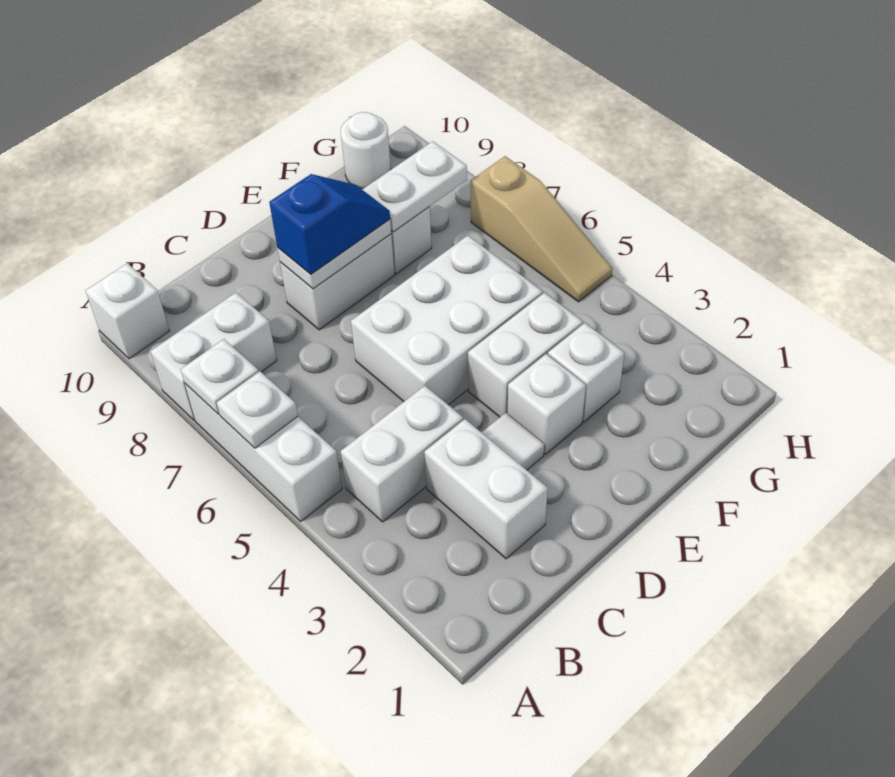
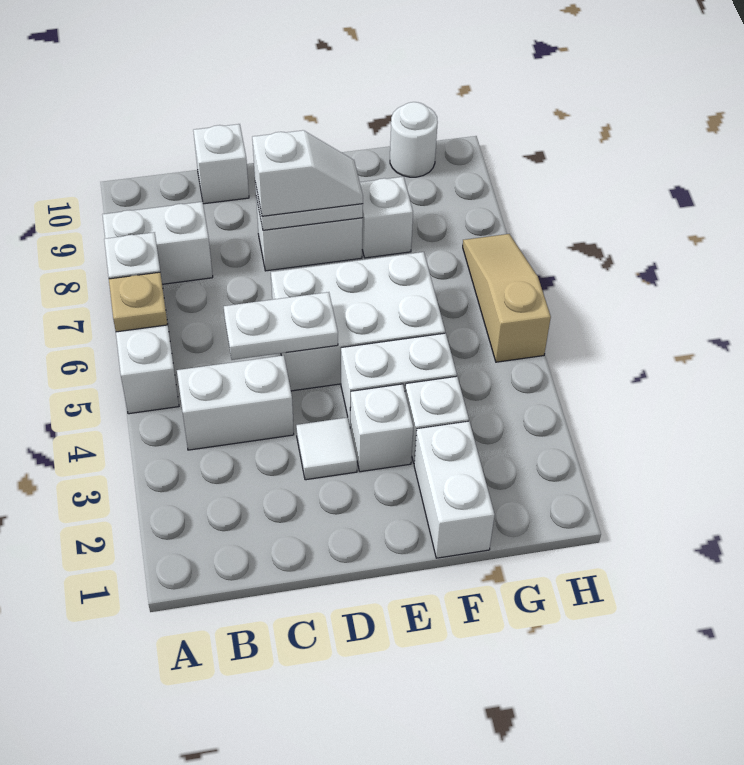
white 1x1 plate [217,371,298,448] -> tan 1x1 plate [109,272,168,332]
white 1x1 brick [86,263,169,359] -> white 1x1 brick moved to [193,124,249,204]
white 1x2 brick [424,419,548,559] -> white 1x2 brick moved to [414,421,495,558]
blue 1x2 slope [269,174,390,274] -> white 1x2 slope [252,130,363,216]
white 1x2 plate [362,141,467,232] -> white 1x2 plate moved to [224,292,338,360]
tan 1x3 slope [471,156,613,302] -> tan 1x3 slope turned to [463,234,551,362]

